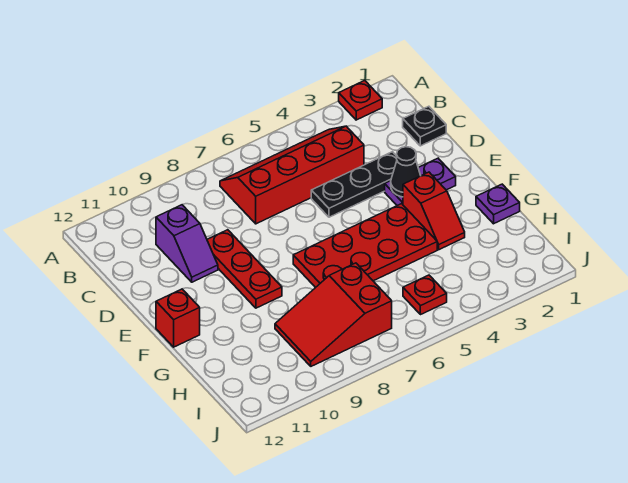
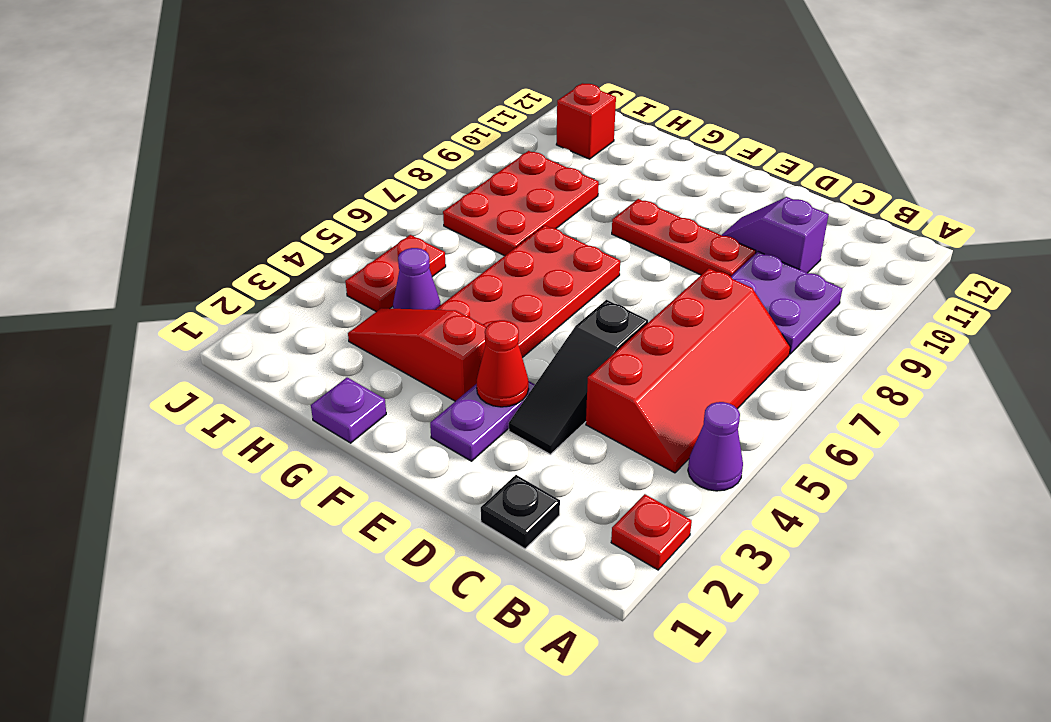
none -> purple 1x1 cone [688,402,743,491]
none -> purple 2x2 plate [731,252,843,354]
black 1x3 plate [311,152,397,217] -> black 1x3 slope [509,300,648,454]
black 1x1 cone [391,147,421,197] -> red 1x1 cone [477,320,529,407]
red 1x2 slope [403,172,465,250] -> red 1x3 slope [348,308,486,401]
red 1x1 brick [156,289,200,347] -> red 1x1 brick moved to [556,83,616,159]
none -> purple 1x1 cone [393,248,441,310]
red 2x3 slope [275,263,392,366] -> red 2x3 plate [443,151,599,256]
red 1x1 plate [403,275,447,315] -> red 1x2 plate [345,235,446,312]

